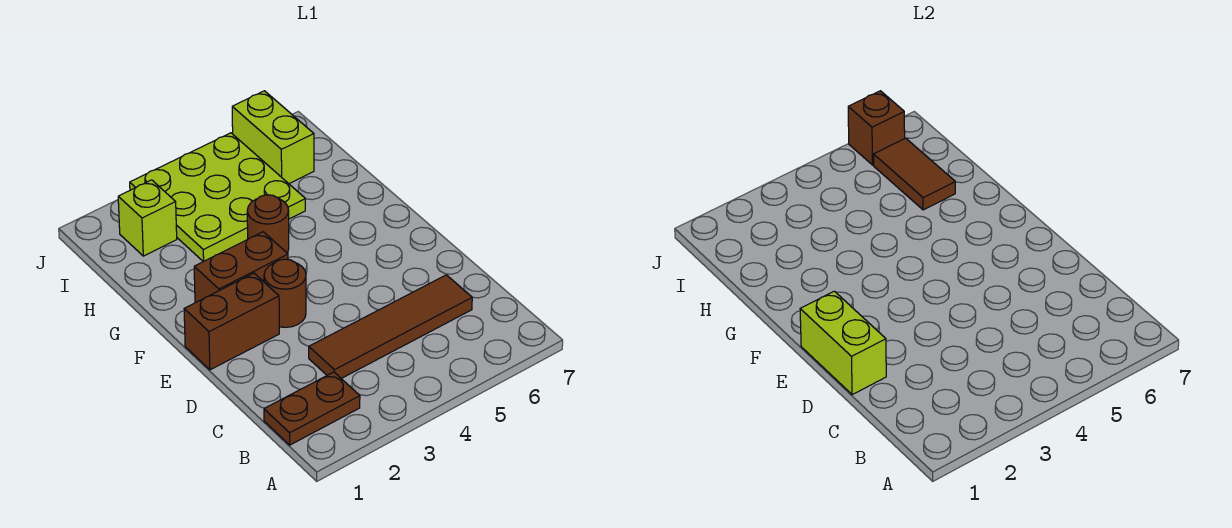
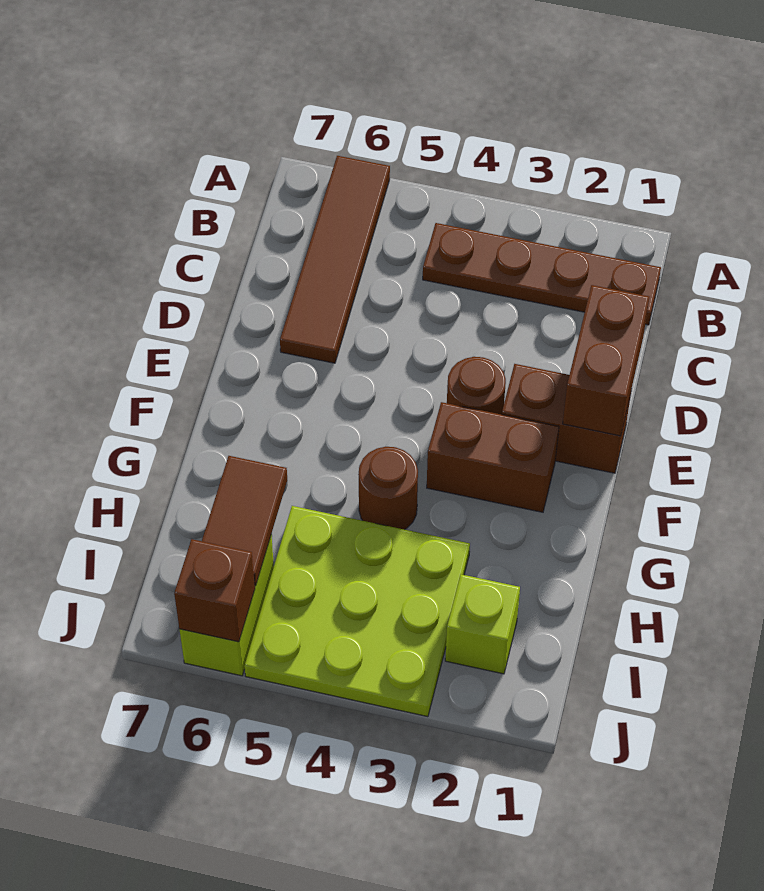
brown 1x2 plate [264,372,360,445] -> brown 1x4 plate [423,223,661,325]
brown 1x4 tile [309,275,472,378] -> brown 1x4 tile turned to [280,156,390,363]
lime 1x2 brick [800,291,886,395] -> brown 1x2 brick [563,285,649,436]

